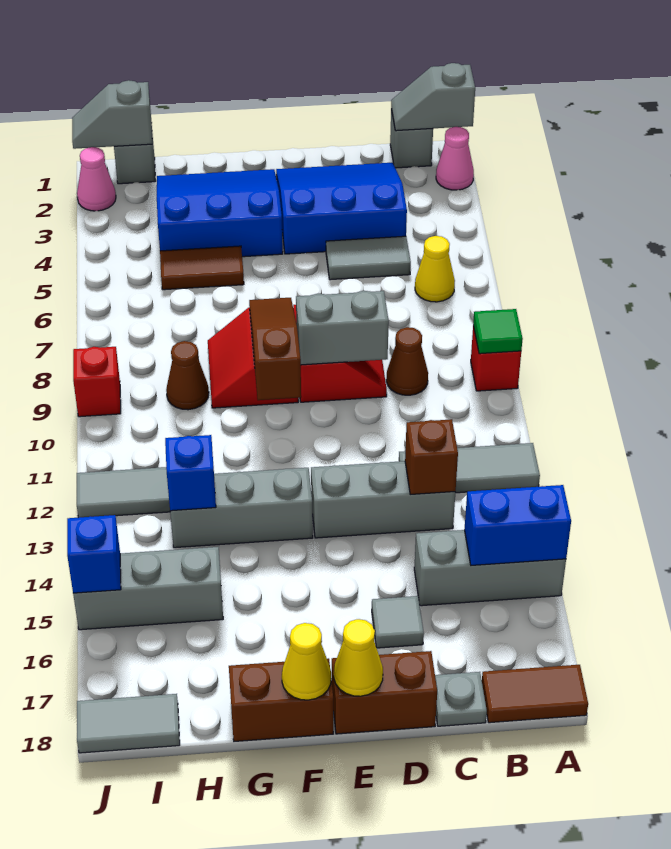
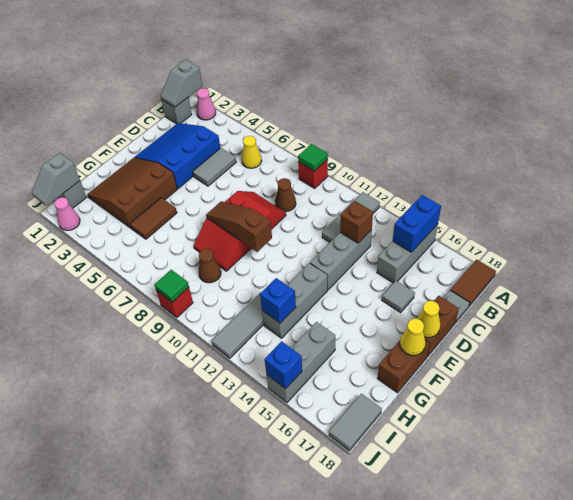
grey 1x2 brick [296,291,389,365] -> none
blue 3x3 slope [157,169,283,257] -> brown 3x3 slope [87,158,177,228]
none -> green 1x1 tile [154,270,189,302]

